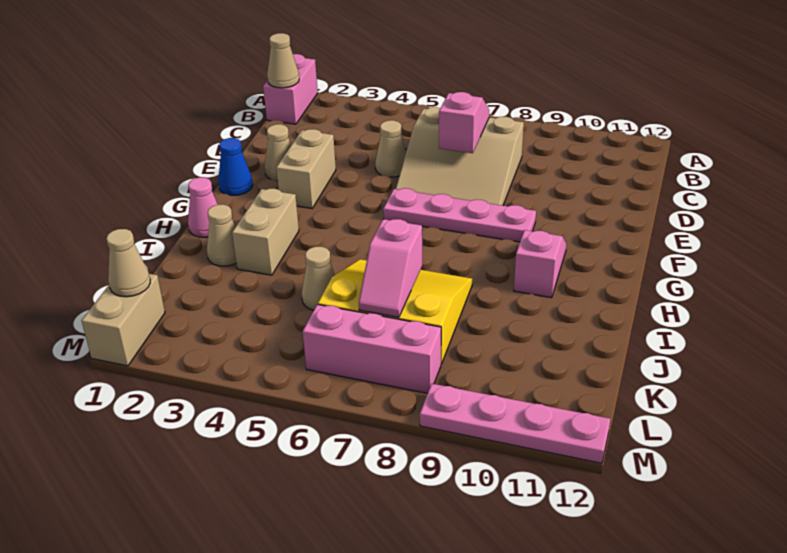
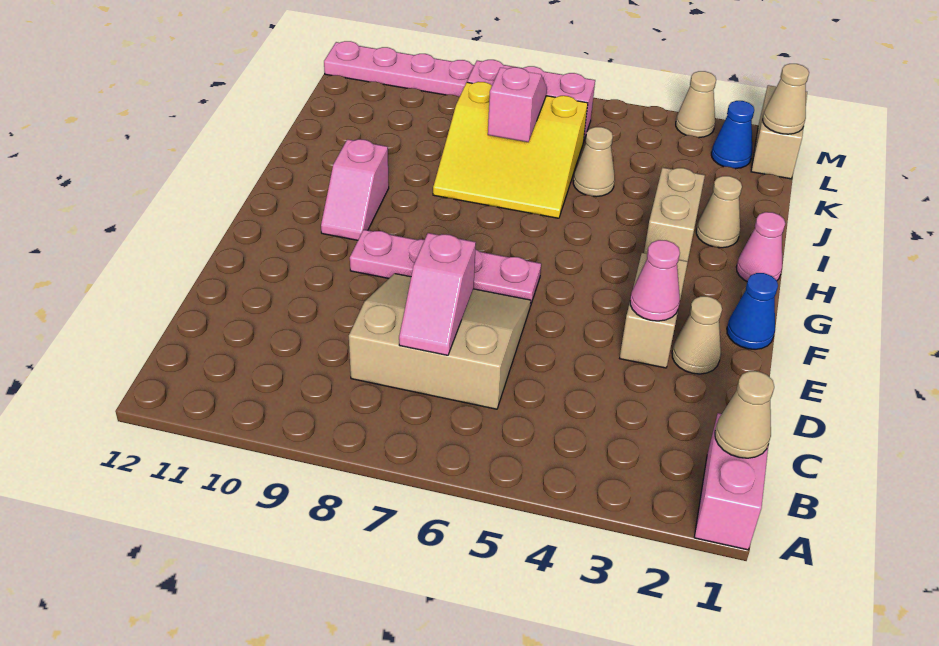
tan 1x1 cone [375,120,406,177] -> tan 1x1 cone moved to [676,71,716,138]
none -> pink 1x1 cone [630,240,680,321]
none -> blue 1x1 cone [711,101,754,169]

